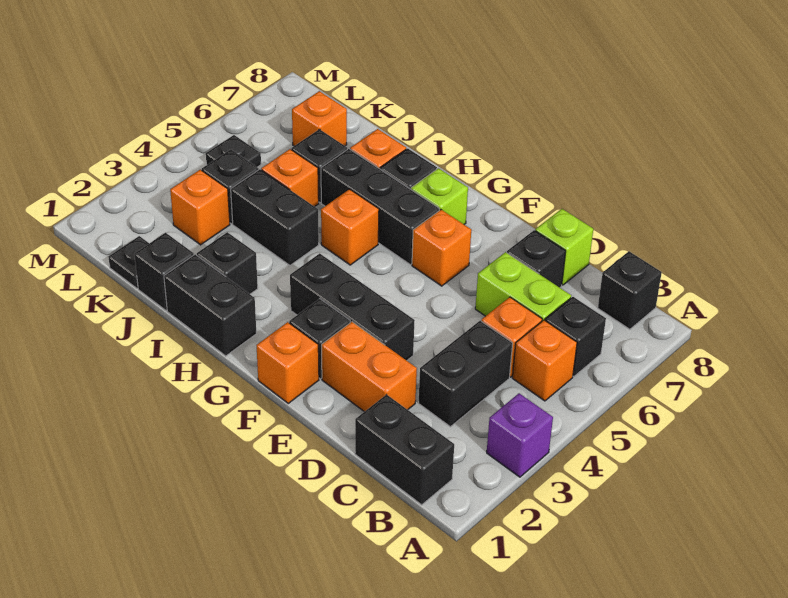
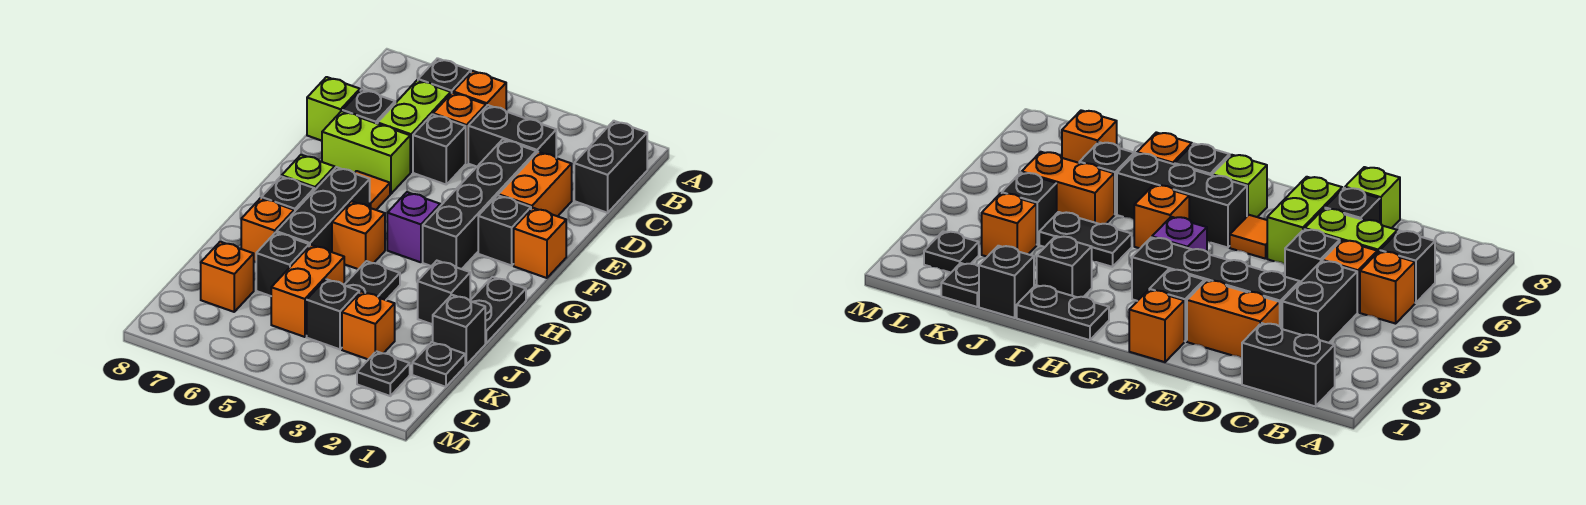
purple 1x1 brick [487,393,553,477] -> purple 1x1 brick moved to [387,192,440,262]
black 1x1 brick [598,251,662,329] -> black 1x1 brick moved to [413,114,466,184]
black 1x3 brick [290,253,415,361] -> black 1x4 brick [423,139,536,269]
none -> lime 1x2 brick [322,111,410,194]
orange 1x1 brick [412,210,471,286] -> orange 1x1 tile [355,171,390,210]
black 1x2 brick [164,254,256,356] -> black 1x2 plate [470,277,526,343]
black 1x2 brick [231,169,319,265] -> black 1x2 plate [344,261,400,300]
orange 1x1 brick [261,149,319,207] -> orange 1x2 brick [271,245,345,337]
black 1x1 plate [206,135,261,167] -> black 1x1 plate moved to [357,351,410,396]

